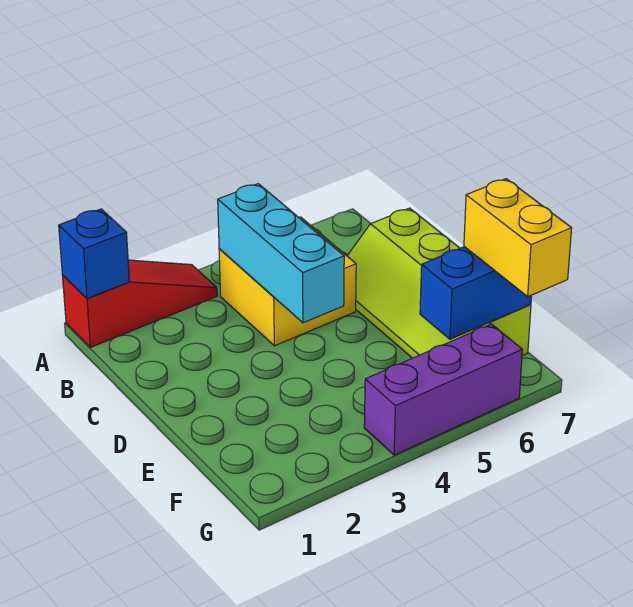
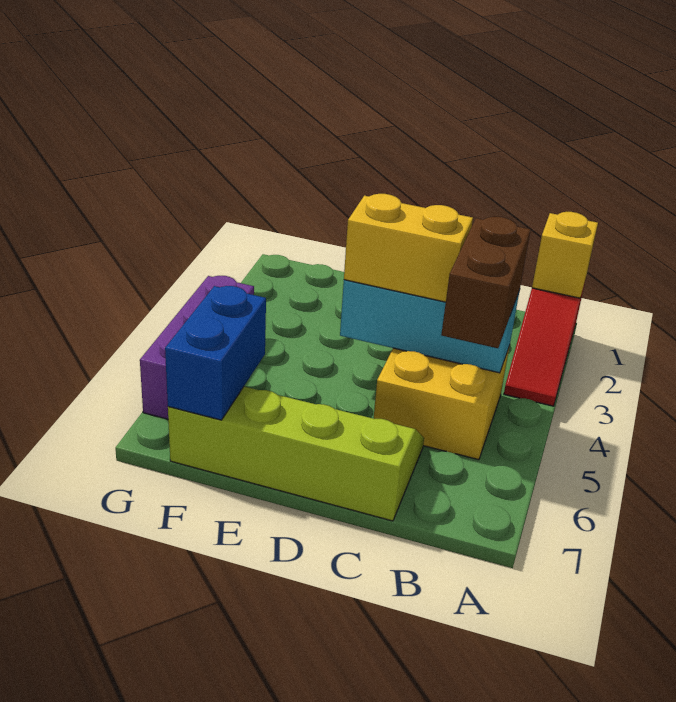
blue 1x1 brick [59,209,129,298] -> yellow 1x1 brick [532,212,598,298]
none -> brown 1x2 brick [441,217,531,348]
yellow 1x2 brick [464,179,572,297] -> yellow 1x2 brick moved to [344,194,473,302]

